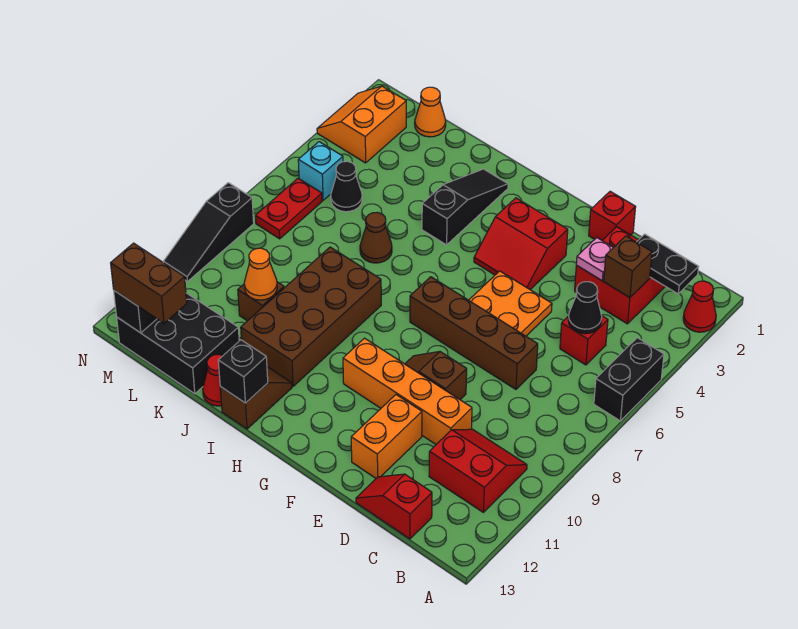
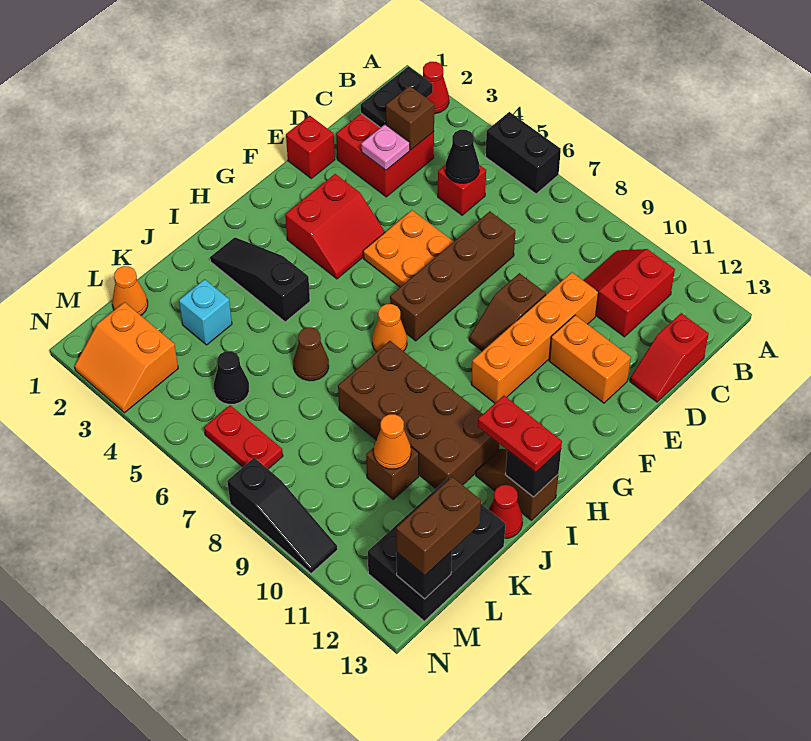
none -> orange 1x1 cone [372,304,407,352]
none -> red 1x2 plate [478,396,562,472]
cyan 1x1 brick [298,142,343,200] -> cyan 1x1 brick moved to [179,279,232,345]

